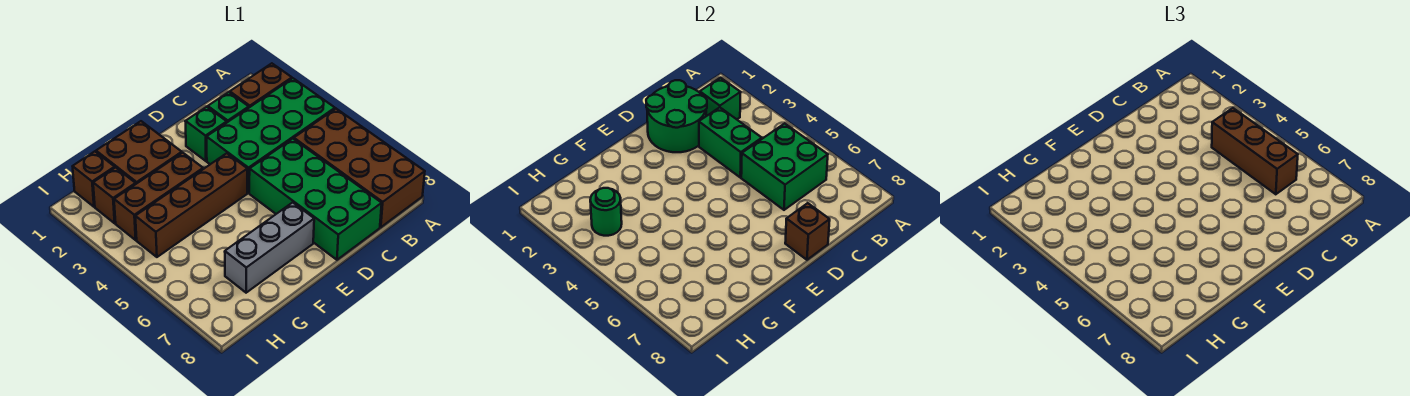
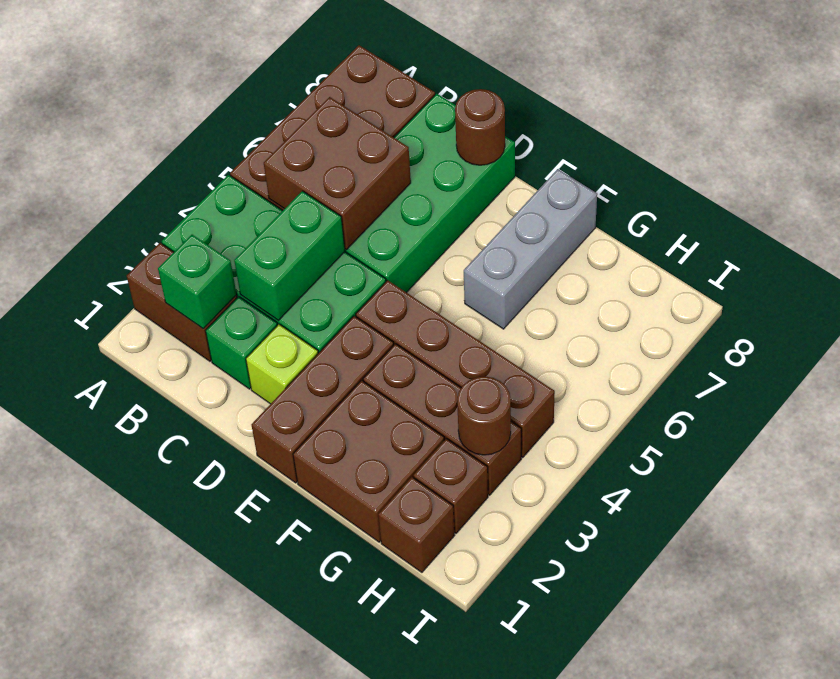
brown 1x3 brick [1212,108,1298,194] -> brown 1x3 brick moved to [252,316,394,483]
green 2x2 brick [741,123,828,210] -> brown 2x2 brick [264,97,411,250]
green 2x2 round brick [646,80,707,152] -> none
green 1x1 brick [185,107,227,161] -> lime 1x1 brick [246,324,318,404]
brown 1x1 brick [785,203,830,260] -> brown 1x1 round brick [455,89,505,165]
grey 1x3 brick [225,202,314,293] -> grey 1x3 brick turned to [464,169,597,329]
green 1x1 round brick [590,188,622,236] -> brown 1x1 round brick [457,376,511,455]

